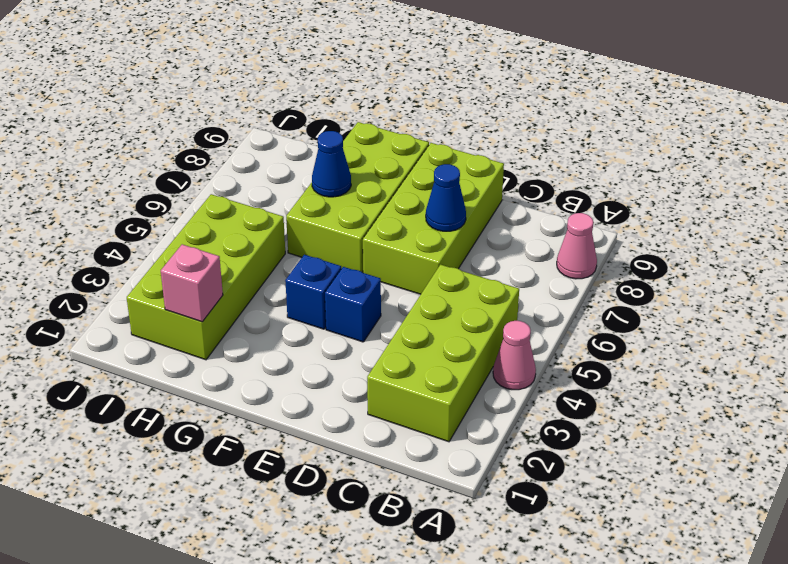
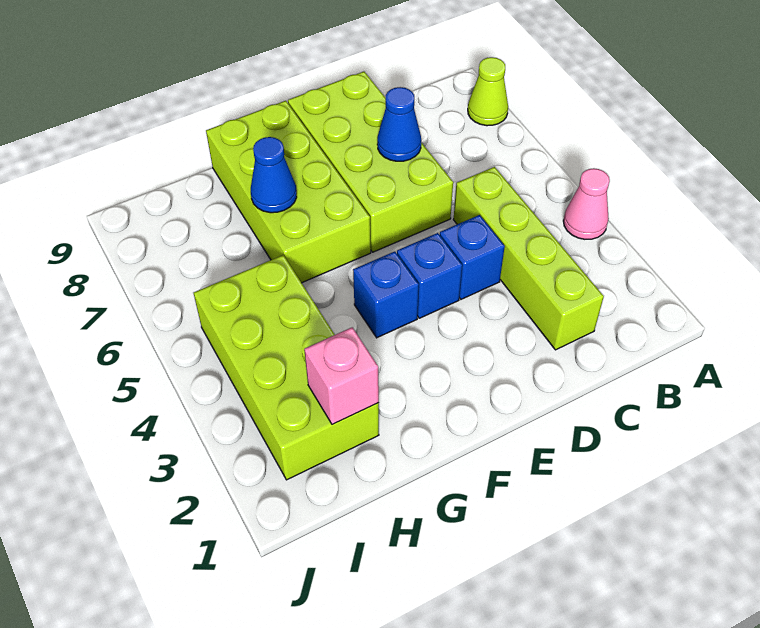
pink 1x1 cone [557,213,597,279] -> lime 1x1 cone [468,57,508,126]
lime 2x4 brick [367,265,519,442] -> lime 1x4 brick [453,167,604,350]
none -> blue 1x1 brick [440,215,505,299]

